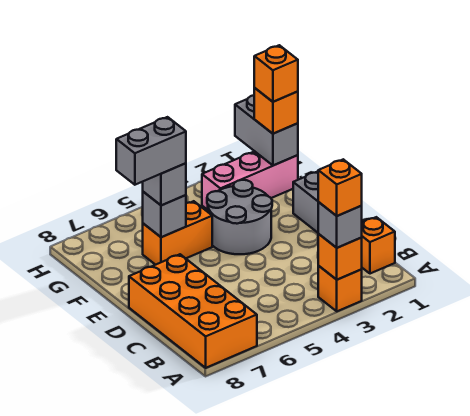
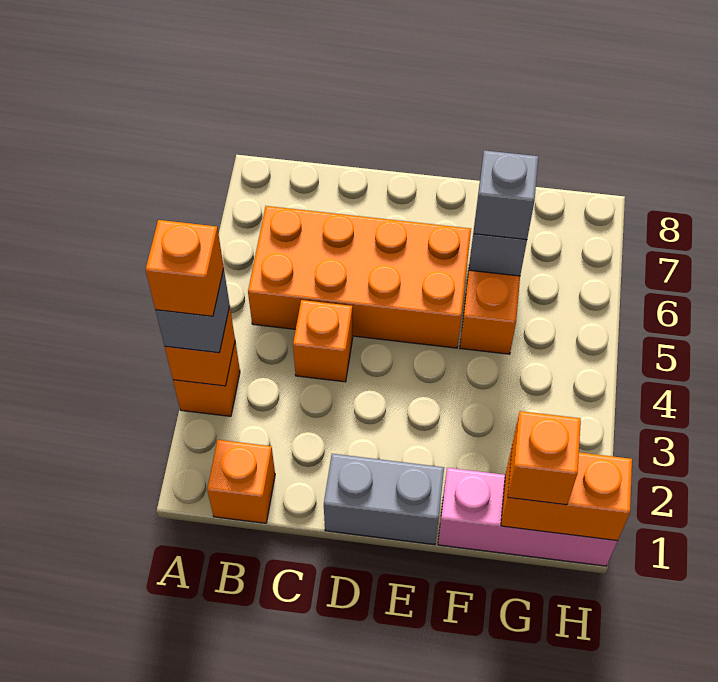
orange 2x4 brick [129,254,257,368] -> orange 2x4 brick moved to [248,206,471,348]
grey 2x2 round brick [207,180,272,254] -> none
grey 1x2 brick [116,117,186,185] -> none
pink 1x3 brick [202,151,298,210] -> pink 1x3 brick turned to [438,468,617,566]
grey 1x2 brick [235,95,298,166] -> orange 1x2 brick [501,447,632,541]
orange 1x1 brick [254,45,298,102] -> orange 1x1 brick moved to [293,300,353,382]

